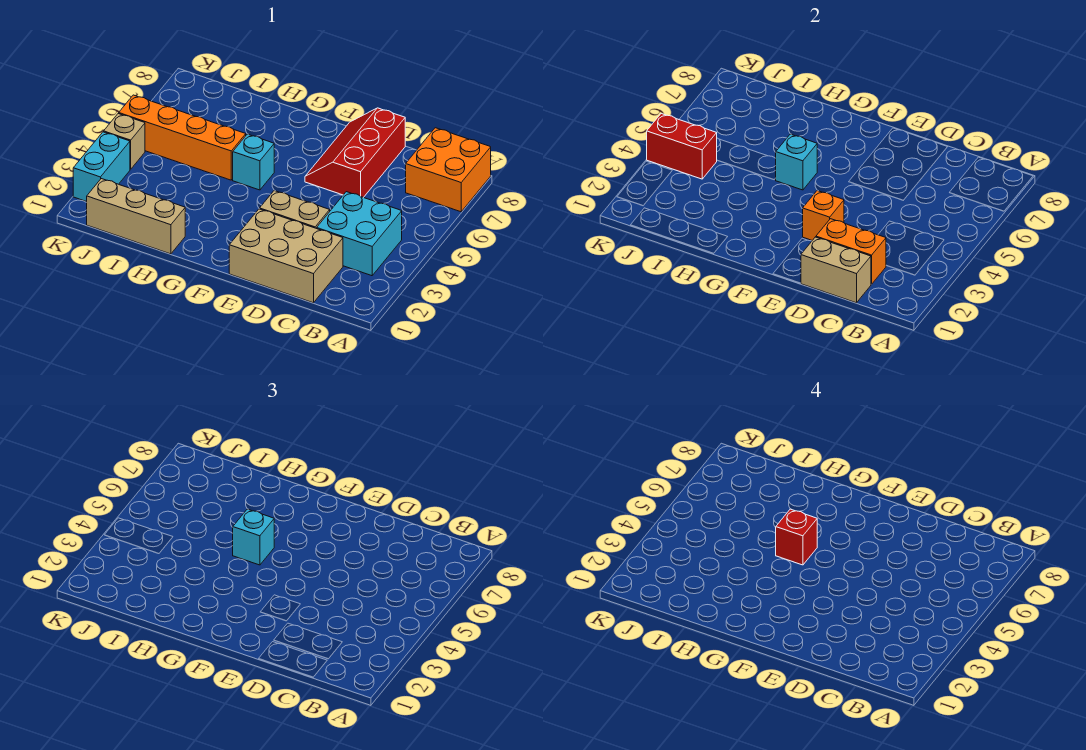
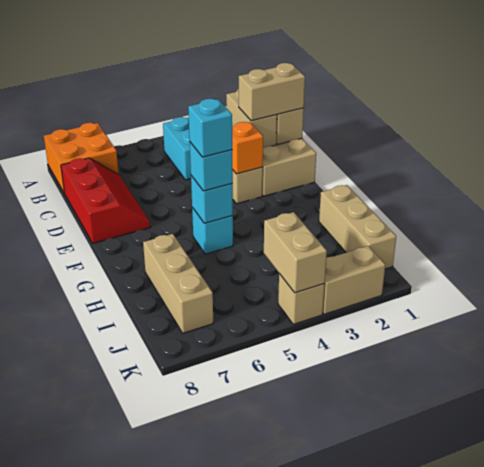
orange 1x2 brick [816,219,886,284] -> tan 1x2 brick [226,89,277,148]
none -> tan 1x2 brick [239,63,305,121]
red 2x3 slope [305,108,405,197] -> red 2x3 slope turned to [61,158,150,243]
red 1x1 brick [776,509,817,565] -> cyan 1x1 brick [188,99,232,157]
orange 1x4 brick [119,95,246,180] -> none
none -> tan 1x3 brick [143,234,213,333]
red 1x2 brick [647,114,717,179] -> tan 1x2 brick [264,212,327,293]
cyan 1x2 brick [73,132,130,202] -> tan 1x2 brick [323,246,385,314]

